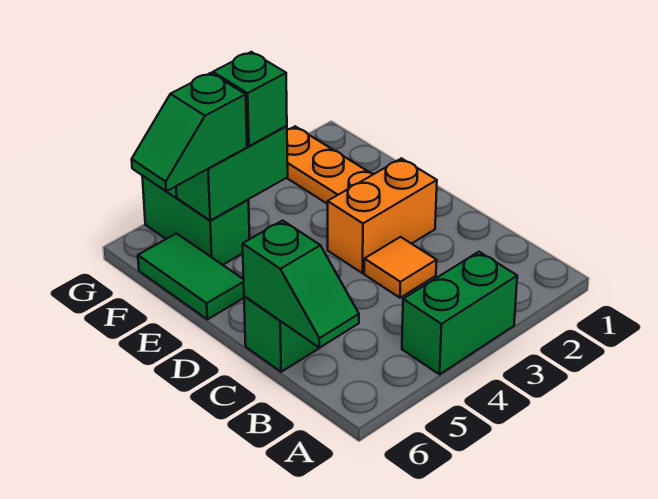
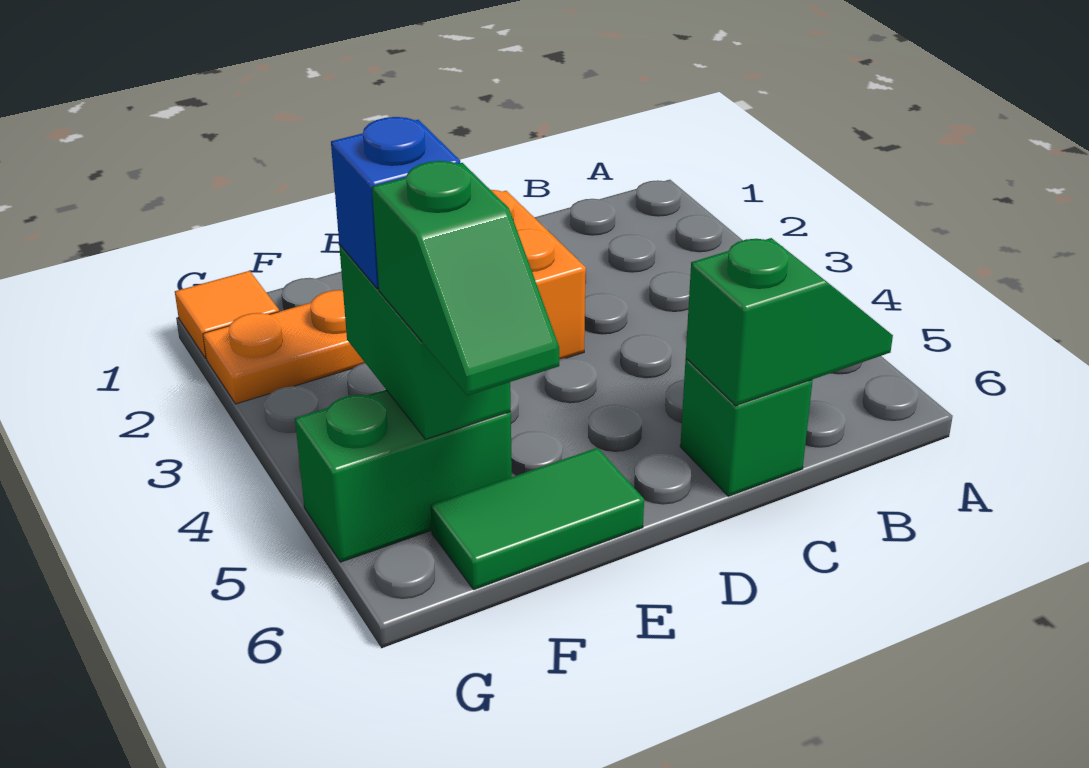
green 1x2 brick [402,252,517,374] -> none
orange 1x1 tile [364,237,437,298] -> orange 1x1 tile moved to [175,271,279,358]
green 1x1 brick [213,52,287,146] -> blue 1x1 brick [331,117,460,289]

